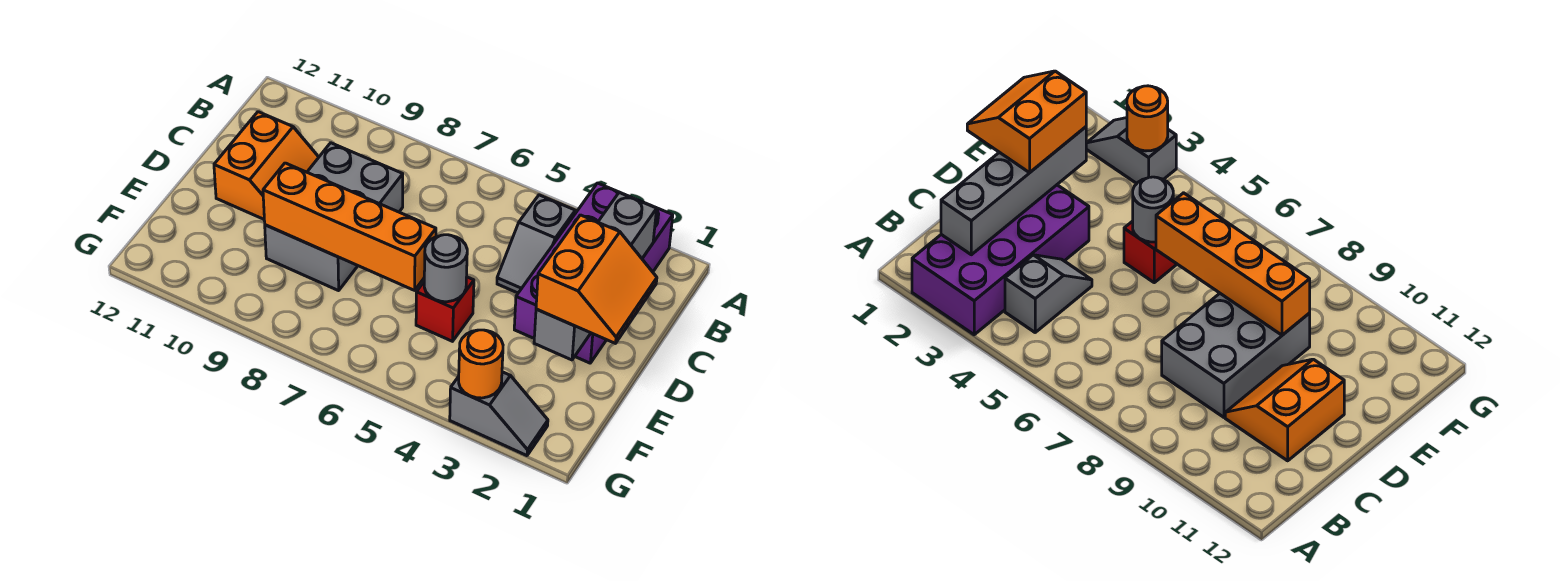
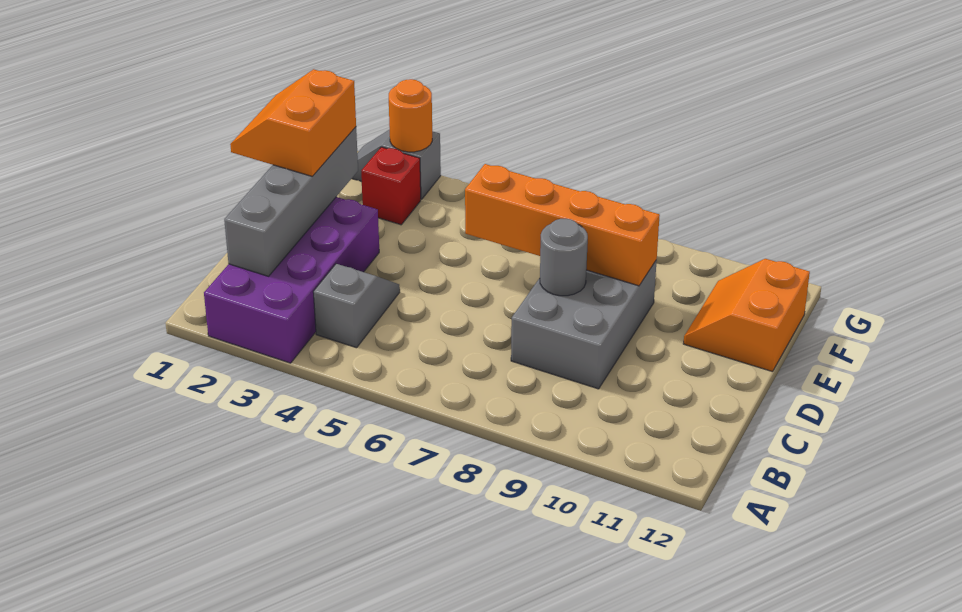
orange 2x2 slope [214,112,319,219] -> orange 2x2 slope moved to [683,259,810,372]
red 1x1 brick [416,277,474,341] -> red 1x1 brick moved to [361,147,421,225]
grey 1x1 round brick [424,235,467,302] -> grey 1x1 round brick moved to [540,218,588,296]

